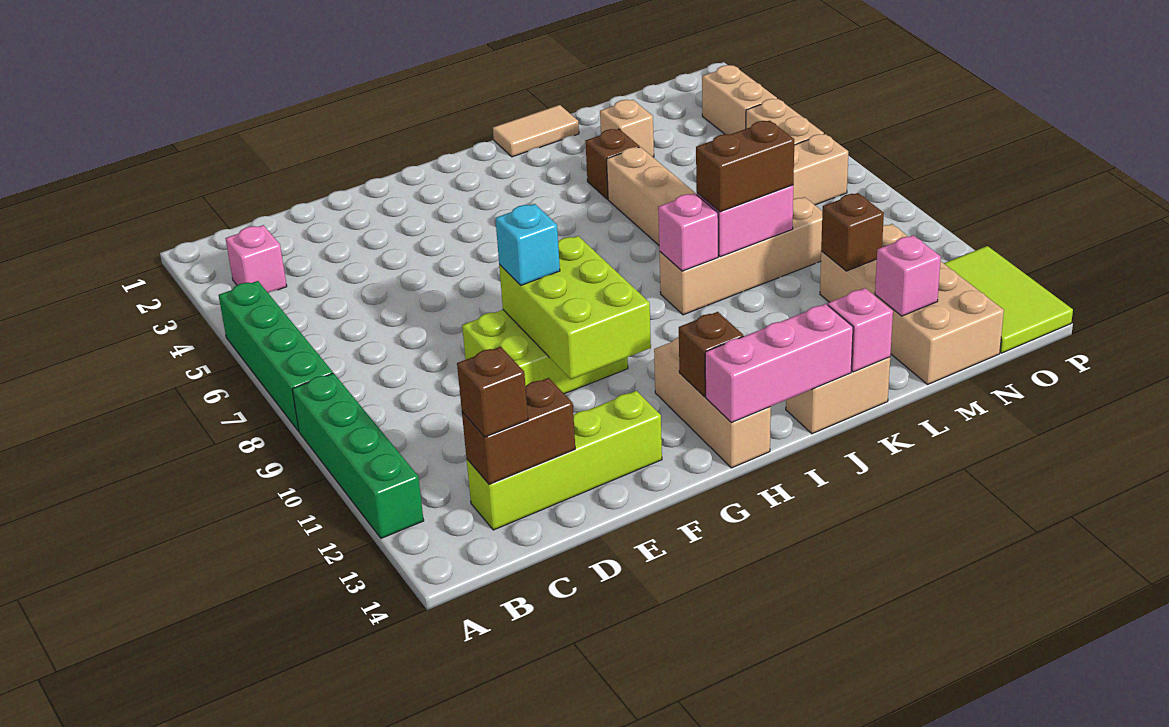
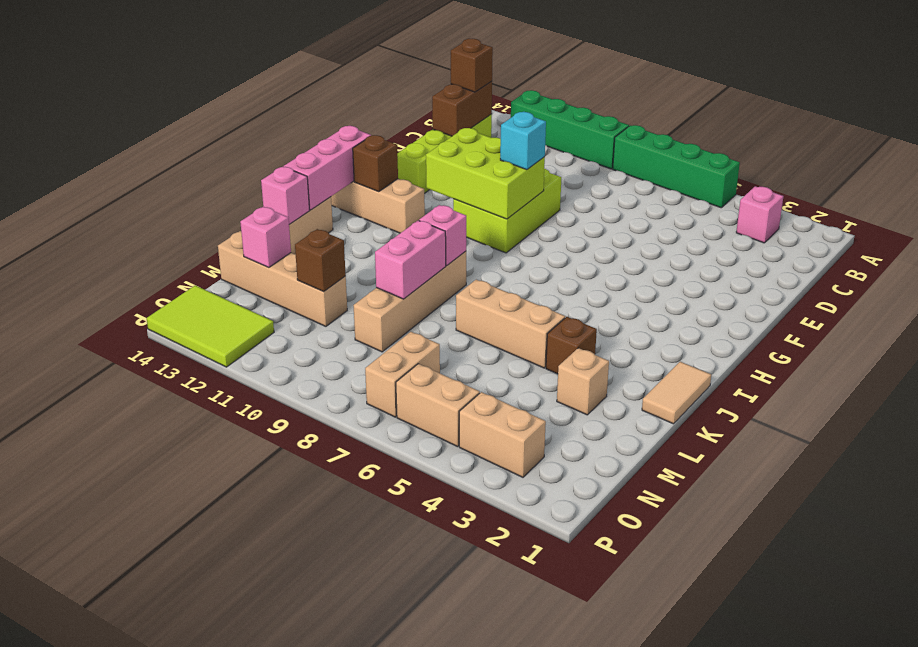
brown 1x2 brick [696,121,794,212] -> none
tan 2x4 brick [820,224,1004,384] -> tan 1x4 brick [218,231,347,326]

